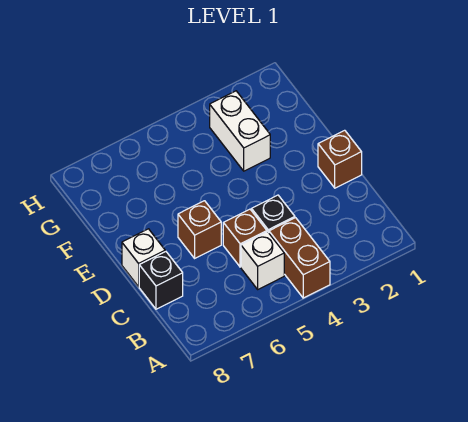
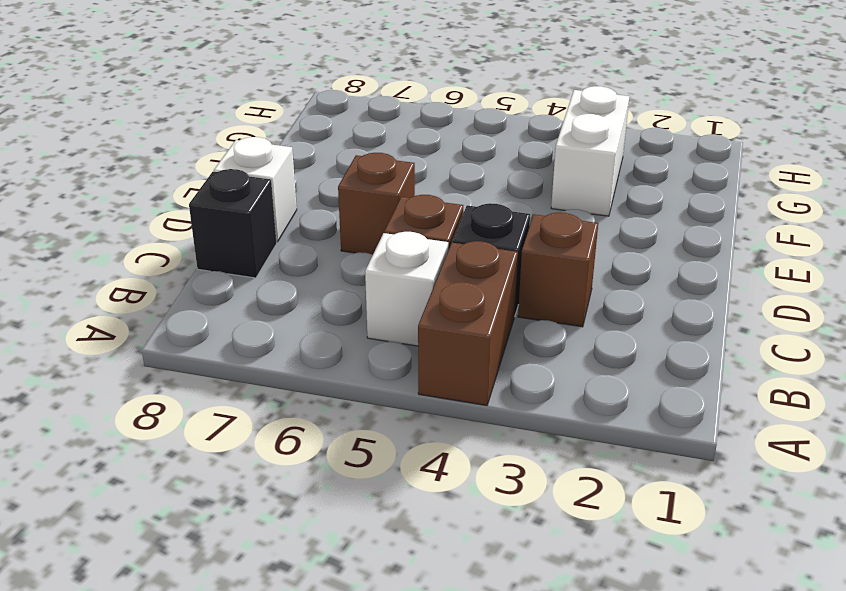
brown 1x1 brick [318,130,362,188] -> brown 1x1 brick moved to [518,213,598,327]

